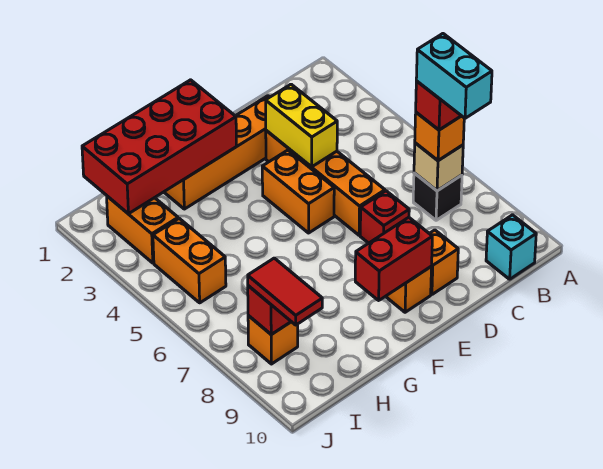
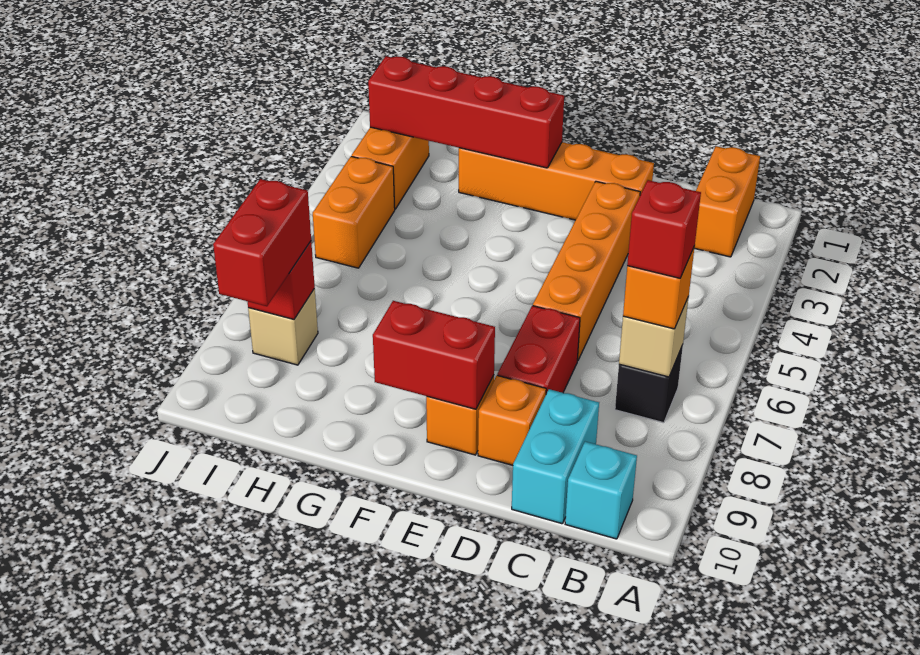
cyan 1x2 brick [416,34,492,118] -> cyan 1x2 brick moved to [512,389,599,524]
yellow 1x2 brick [266,84,337,167] -> none
red 1x1 brick [360,191,409,243] -> red 1x2 brick [497,306,580,394]
orange 1x2 brick [262,150,334,233] -> orange 1x2 brick moved to [694,146,760,257]
red 2x4 brick [82,80,237,214] -> red 1x4 brick [368,56,564,168]
orange 1x1 brick [248,316,298,364] -> tan 1x1 brick [248,289,318,365]
red 1x2 tile [248,258,322,325] -> red 1x2 brick [213,179,311,306]

